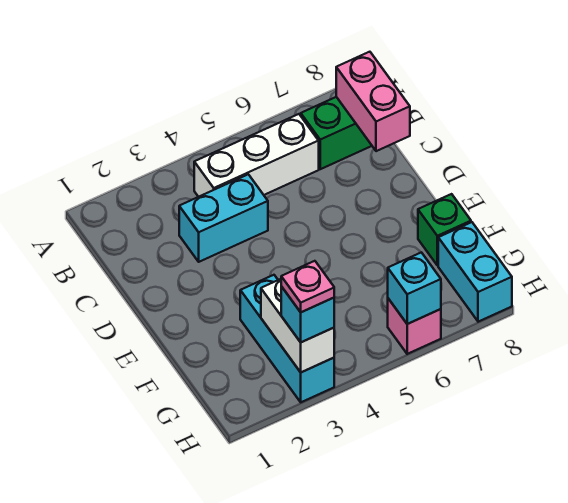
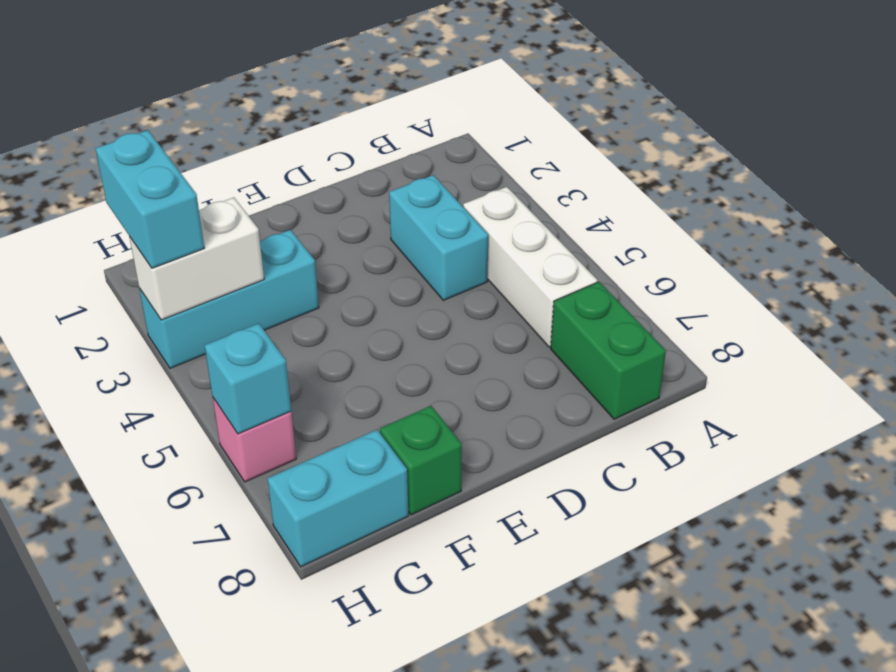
pink 1x2 brick [336,52,410,151] -> none
cyan 1x1 brick [281,287,334,342] -> cyan 1x2 brick [96,130,204,268]
pink 1x1 plate [281,261,334,312] -> none

